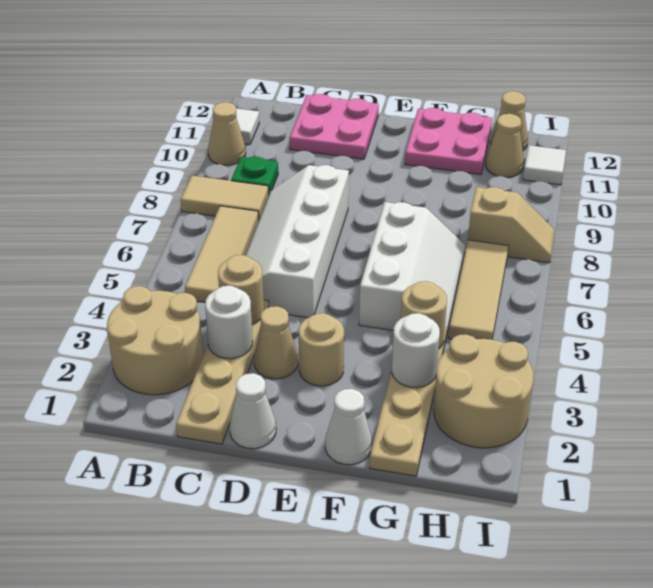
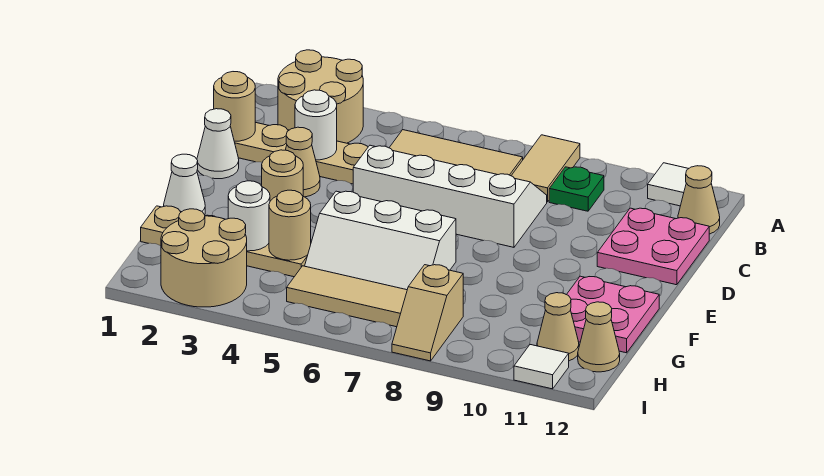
tan 1x1 cone [208,102,246,165] -> tan 1x1 cone moved to [678,166,720,234]
tan 1x1 round brick [218,255,264,324] -> tan 1x1 round brick moved to [214,72,255,141]

